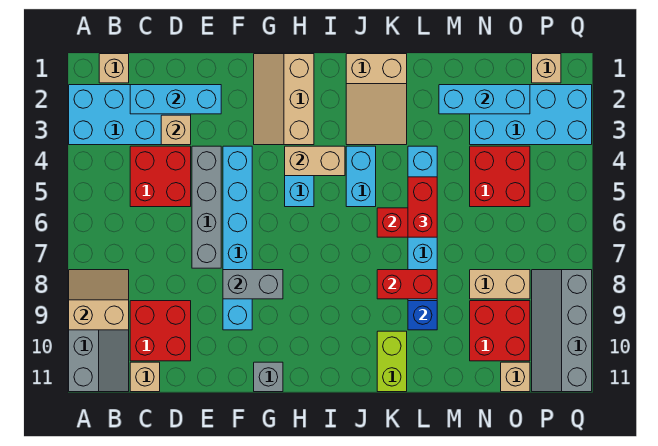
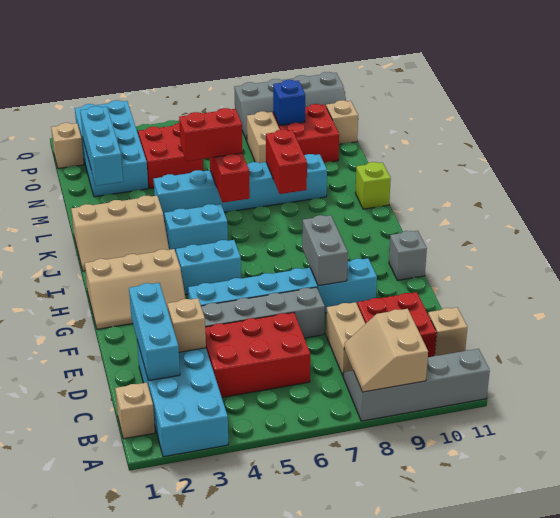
red 2x2 brick [130,146,191,207] -> red 2x3 brick [205,312,310,397]
tan 1x2 brick [285,146,345,176] -> tan 1x2 brick moved to [326,302,365,376]
tan 2x3 slope [346,54,407,145] -> tan 2x3 slope turned to [71,196,169,271]
lime 1x2 brick [377,331,407,392] -> lime 1x1 brick [355,162,391,209]
blue 1x1 brick [408,301,437,330] -> blue 1x1 brick moved to [273,80,305,126]

